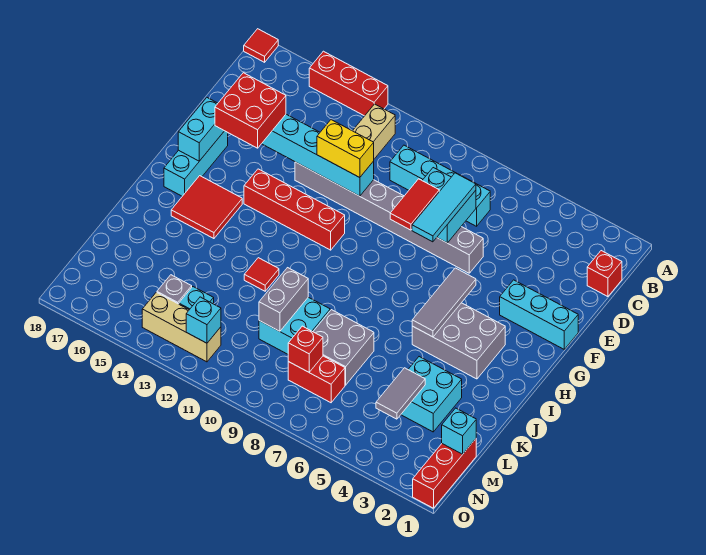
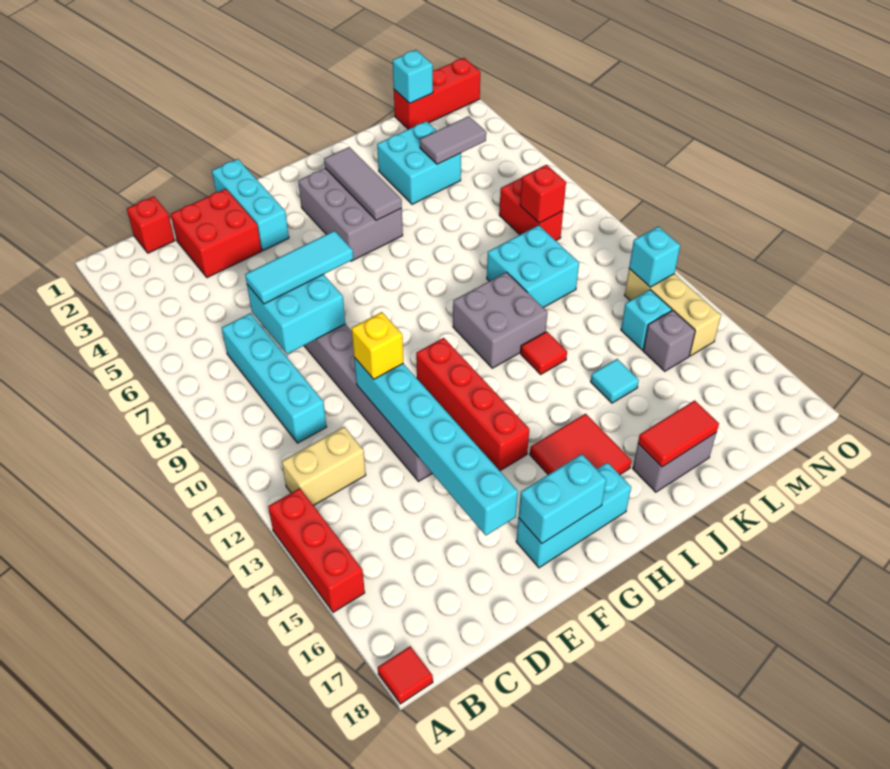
red 1x2 tile [390,179,439,230] -> red 1x2 tile moved to [638,400,719,467]
yellow 1x2 brick [317,120,374,178] -> yellow 1x1 brick [352,312,403,379]
red 2x2 brick [215,73,286,148] -> red 2x2 brick moved to [171,189,262,278]
grey 1x3 tile [412,268,476,337] -> grey 1x3 tile turned to [324,147,402,220]
grey 2x2 brick [313,310,374,385] -> grey 2x2 brick moved to [453,272,548,368]
grey 1x2 brick [259,268,308,331] -> grey 1x2 brick moved to [633,433,716,492]
none -> cyan 1x1 tile [591,359,639,403]

